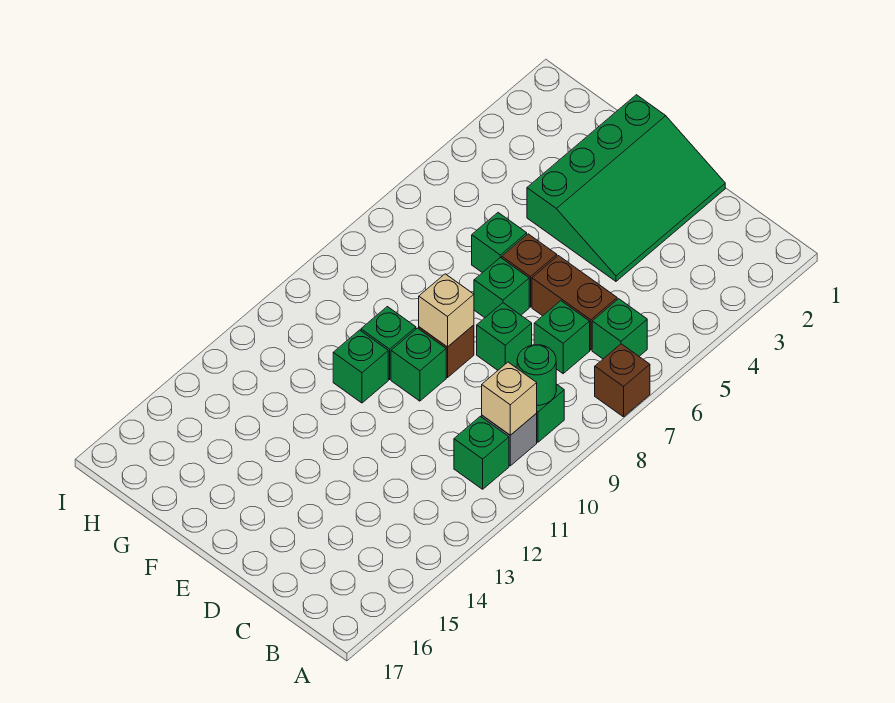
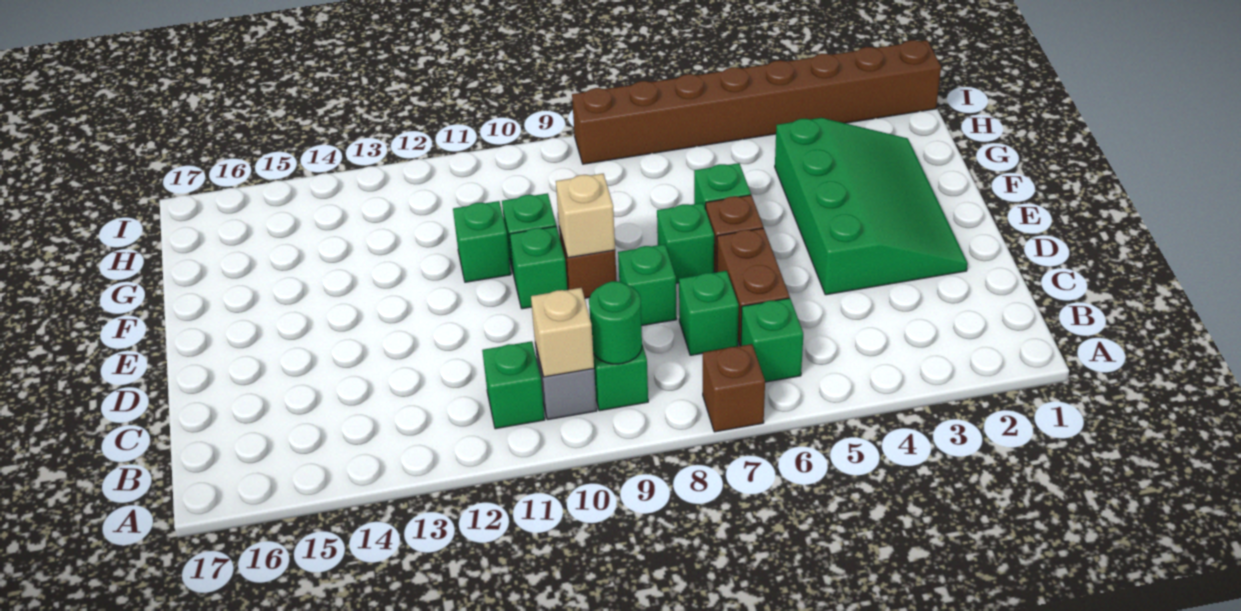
green 3x4 slope [527,95,725,281] -> green 3x4 slope turned to [775,118,968,295]
none -> brown 1x8 brick [572,40,941,164]

